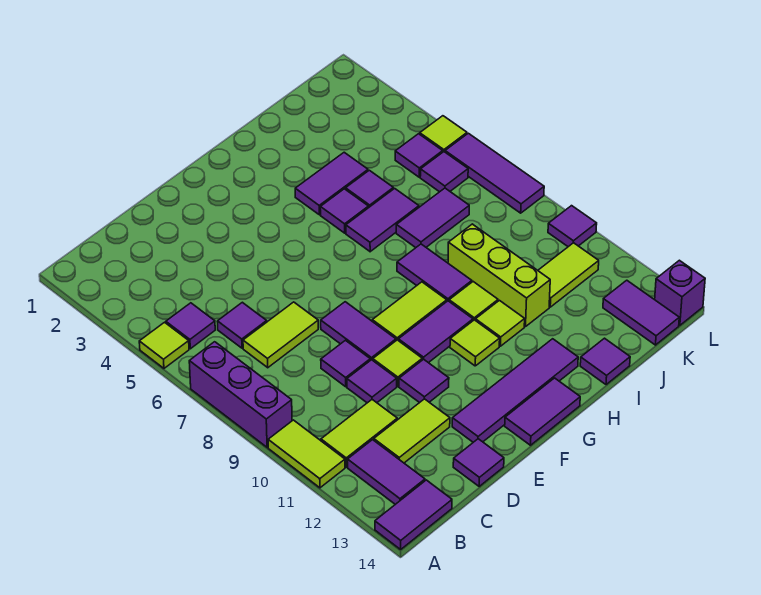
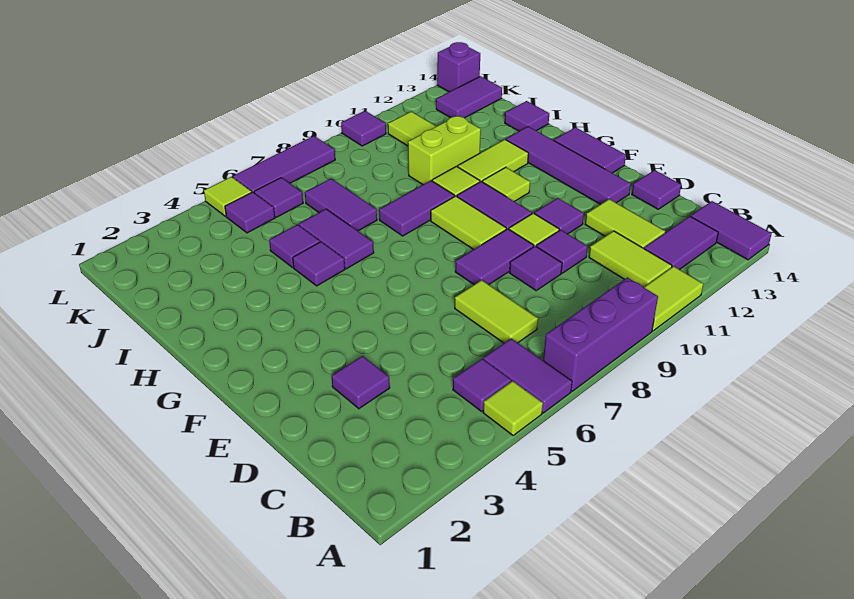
purple 1x1 tile [217,302,267,348] -> purple 1x1 tile moved to [332,356,390,409]
purple 1x2 tile [295,152,368,215] -> purple 1x2 tile moved to [483,339,572,413]
lime 1x1 tile [476,300,525,346] -> lime 1x2 tile [458,140,528,182]
lime 1x3 brick [448,224,550,327] -> lime 1x2 brick [408,115,481,185]

